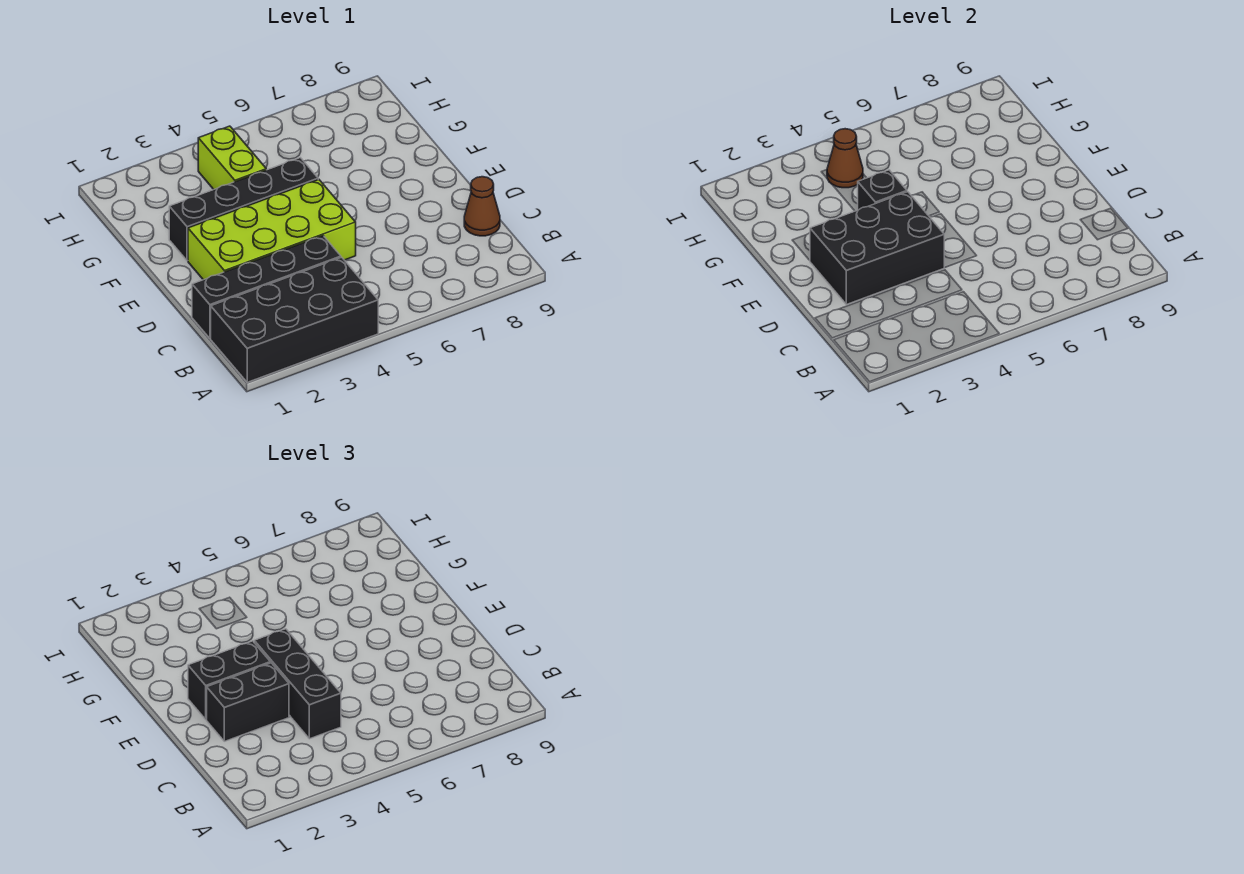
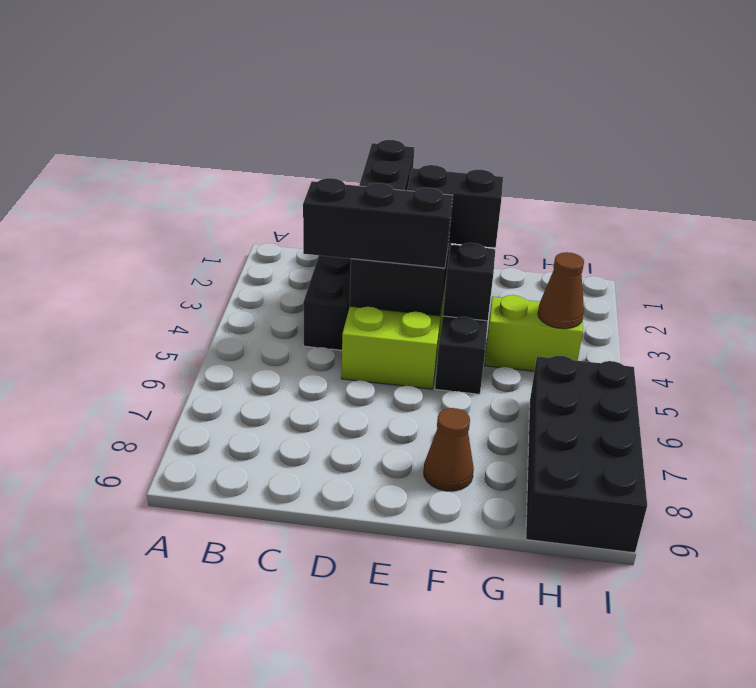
black 2x4 brick [211,257,378,382] -> black 2x4 brick moved to [526,356,647,553]
brown 1x1 cone [464,177,500,236] -> brown 1x1 cone moved to [424,408,474,491]
black 1x2 brick [188,641,271,719] -> black 1x2 brick turned to [407,165,503,248]

